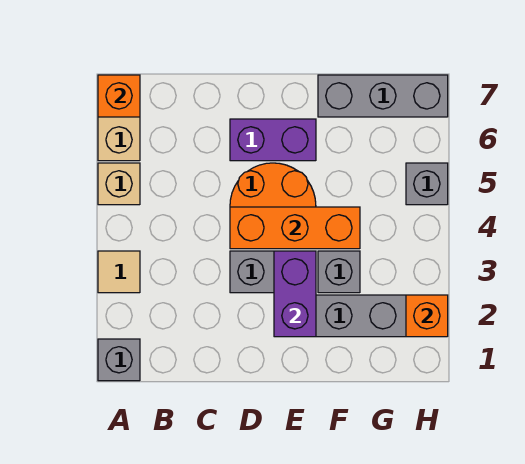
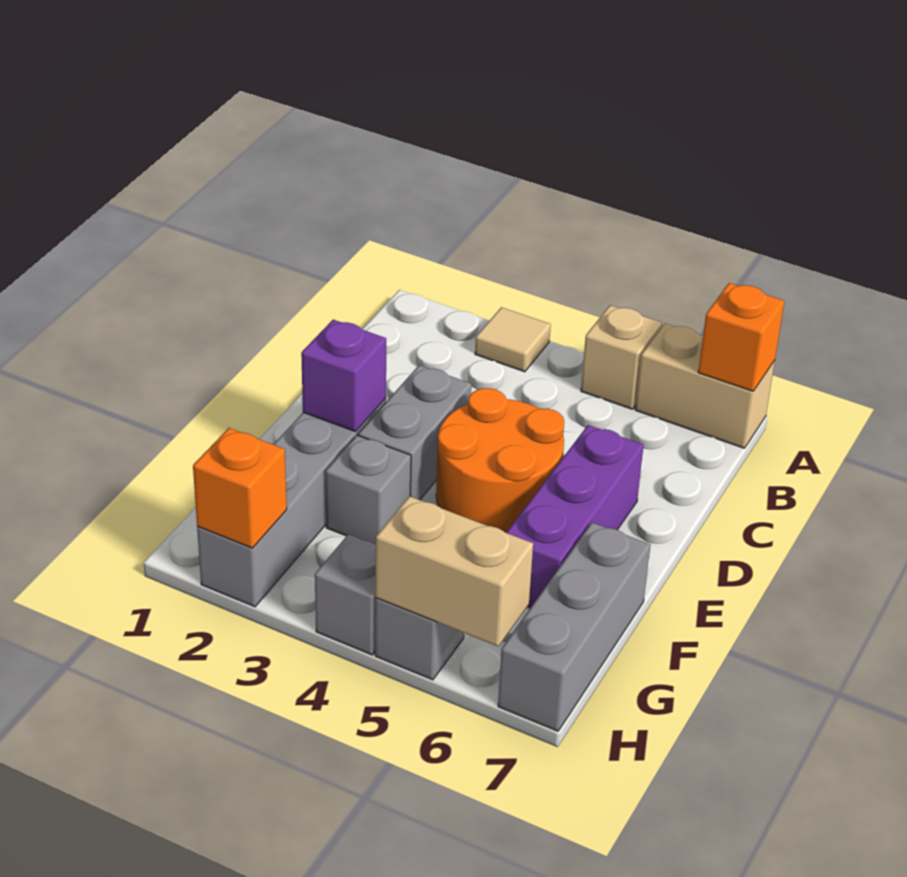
grey 1x1 brick [98,339,140,381] -> grey 1x1 brick moved to [315,534,376,655]
orange 1x3 brick [230,207,360,249] -> none
purple 1x2 brick [230,119,316,161] -> purple 1x3 brick [506,425,644,608]
purple 1x2 brick [274,251,316,337] -> purple 1x1 brick [301,320,386,432]
none -> tan 1x2 brick [376,496,533,646]

